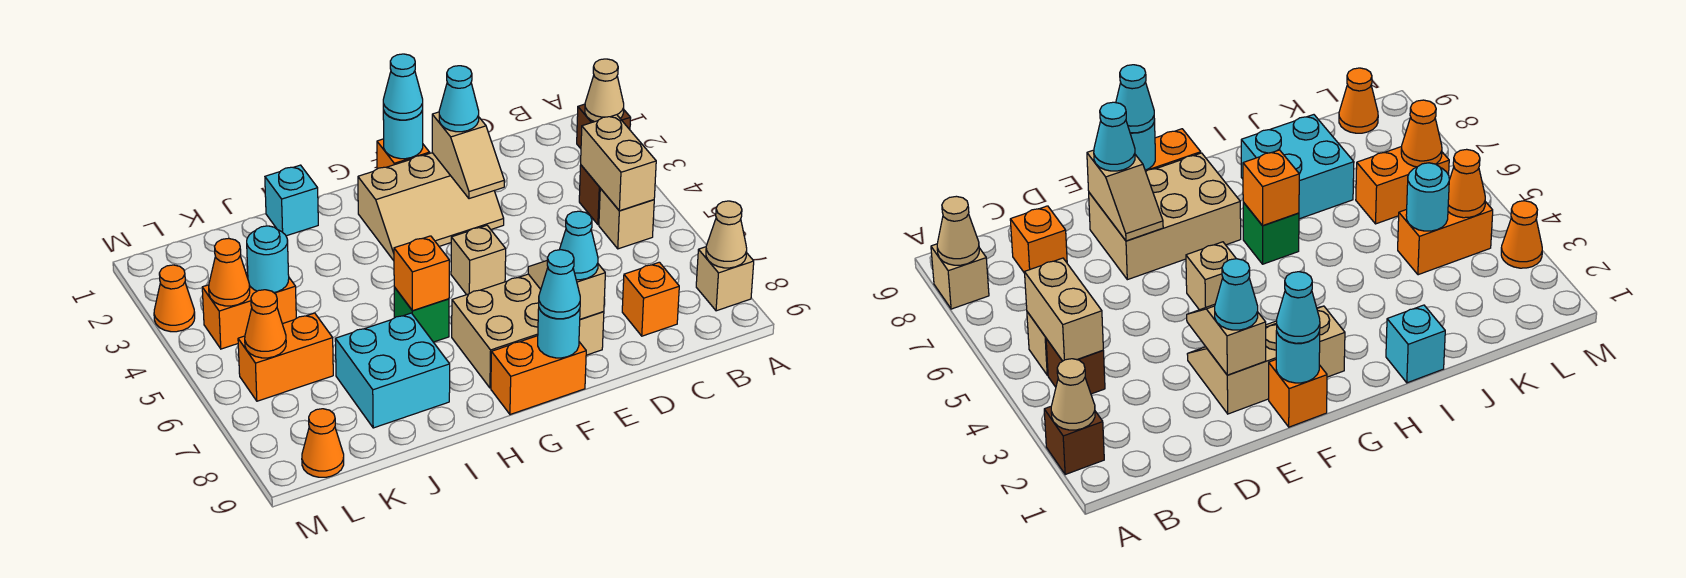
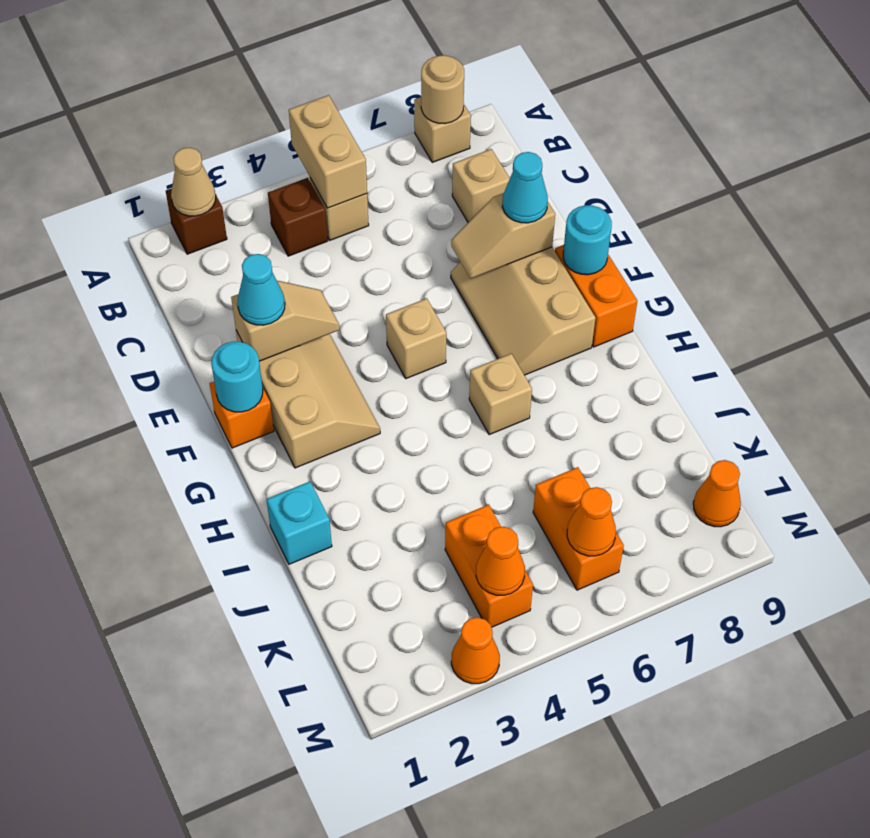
tan 1x1 cone [706,201,747,268] -> tan 1x1 round brick [421,55,464,124]
tan 1x2 brick [581,115,656,211] -> tan 1x2 brick turned to [289,95,367,208]
orange 1x1 brick [622,262,679,336] -> tan 1x1 brick [452,149,510,222]
tan 2x3 brick [452,274,604,388] -> tan 2x3 slope [451,247,595,375]
cyan 1x1 cone [383,54,423,120] -> none
cyan 1x1 cone [539,250,580,319] -> none
green 1x1 brick [394,287,449,342] -> tan 1x1 brick [469,354,532,435]
orange 1x1 brick [394,236,449,311] -> none
cyan 2x2 brick [335,313,450,428] -> none
cyan 1x1 round brick [247,226,289,292] -> none

